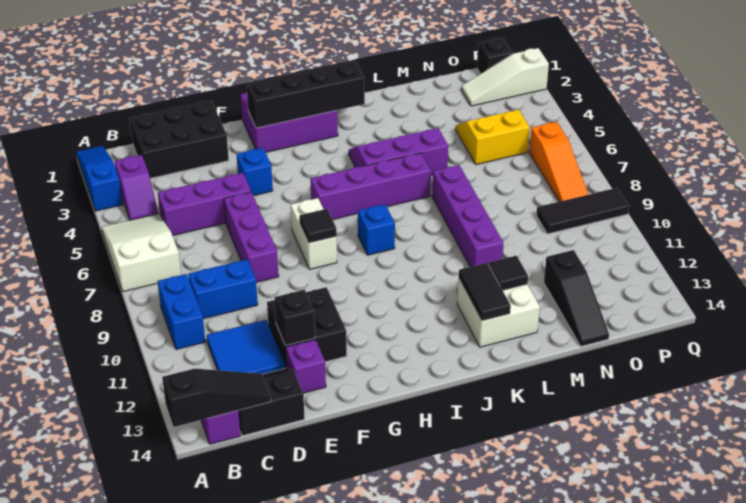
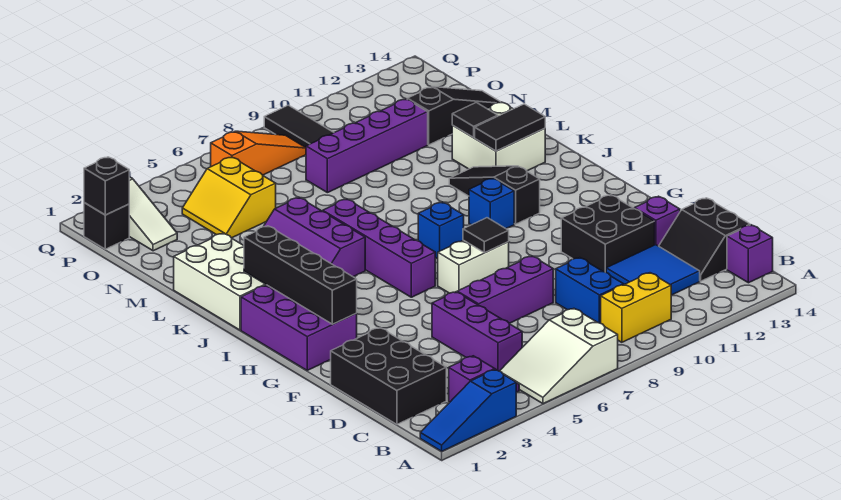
black 1x3 slope [162,369,271,427] -> black 1x3 slope moved to [449,166,540,224]
blue 1x2 brick [158,274,205,350] -> yellow 1x2 brick [601,273,671,342]
black 1x1 brick [275,290,315,345] -> black 1x1 brick moved to [84,157,129,215]
blue 1x1 brick [237,148,273,196] -> blue 1x1 brick moved to [469,178,514,229]
none -> white 2x3 brick [174,233,266,330]
purple 1x4 brick [432,165,503,267] -> purple 1x4 brick moved to [306,99,428,193]

